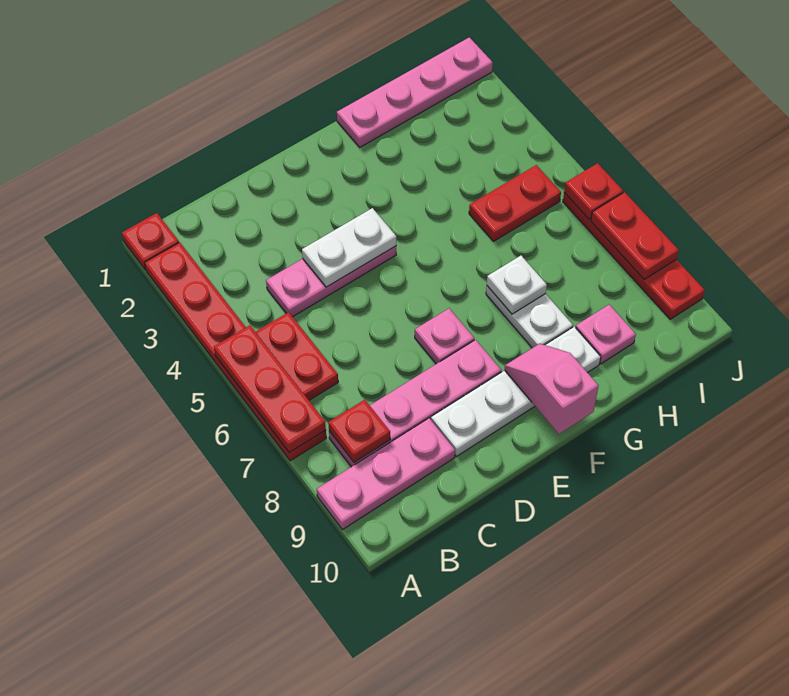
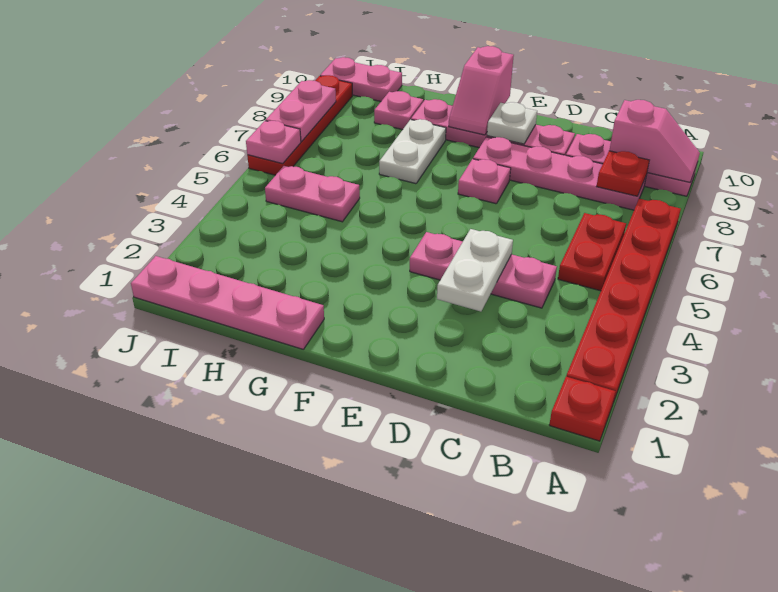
red 1x3 plate [214,325,326,452] -> none
none -> pink 1x2 slope [609,100,700,182]
white 1x2 plate [302,208,396,287] -> white 1x2 plate turned to [437,229,513,312]
white 1x4 plate [431,327,601,456] -> pink 1x4 plate [411,99,575,155]
white 1x1 plate [487,256,547,314] -> white 1x1 plate moved to [487,102,537,144]
red 1x2 plate [469,165,561,241] -> pink 1x2 plate [265,166,360,222]
none -> pink 1x2 plate [320,57,402,101]
red 1x1 plate [564,163,623,220] -> pink 1x1 plate [246,121,301,164]
red 1x2 plate [591,192,679,279] -> pink 1x2 plate [266,80,336,141]

